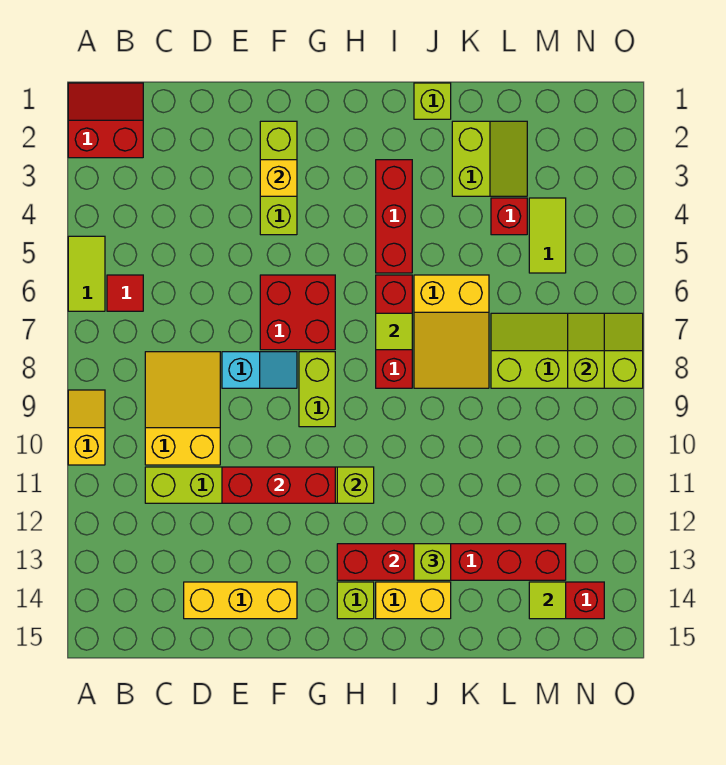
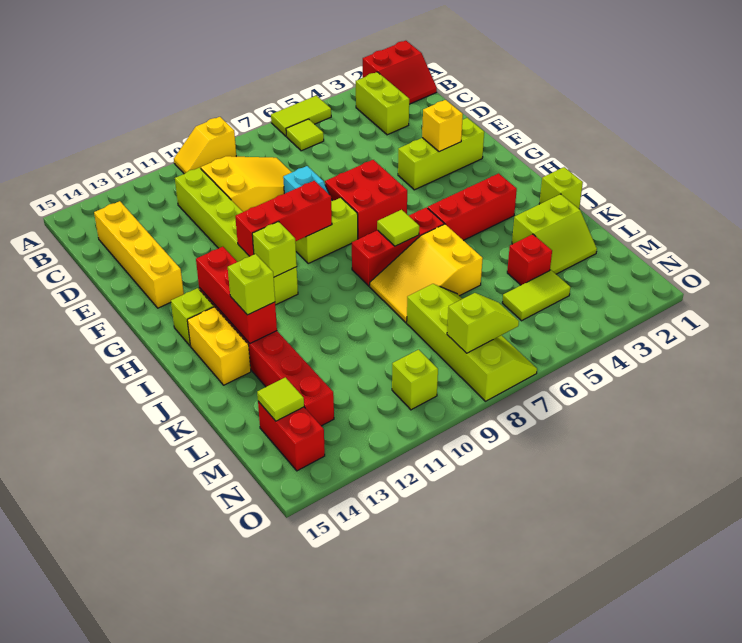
red 2x2 slope [68,83,143,158] -> red 2x2 slope turned to [363,41,437,104]
yellow 1x2 slope [68,390,105,465] -> yellow 1x2 slope turned to [174,117,236,174]
none -> lime 1x2 brick [356,72,409,135]
red 1x1 tile [107,275,143,311] -> lime 1x1 tile [286,119,324,151]
yellow 1x3 brick [184,582,297,619] -> yellow 1x4 brick [94,201,184,308]
red 1x3 brick [222,467,335,503] -> red 1x3 brick turned to [235,181,332,256]
none -> lime 1x1 brick [392,350,438,410]

